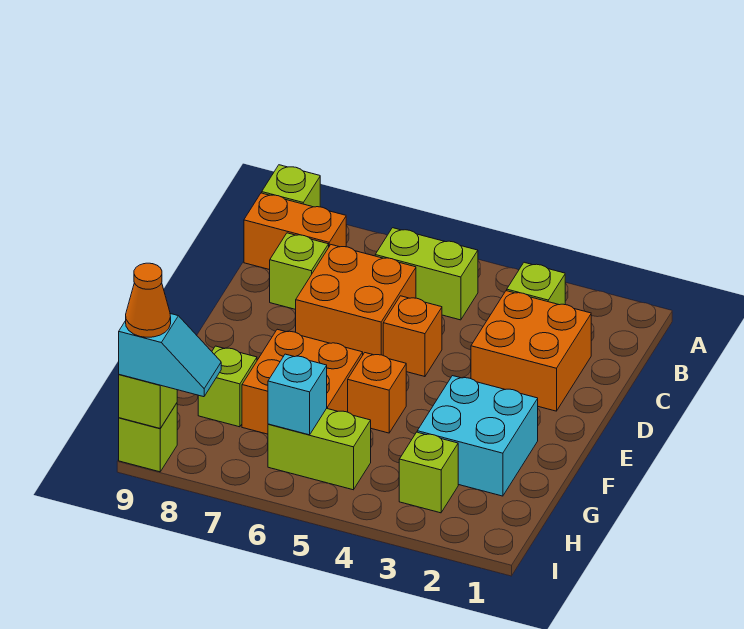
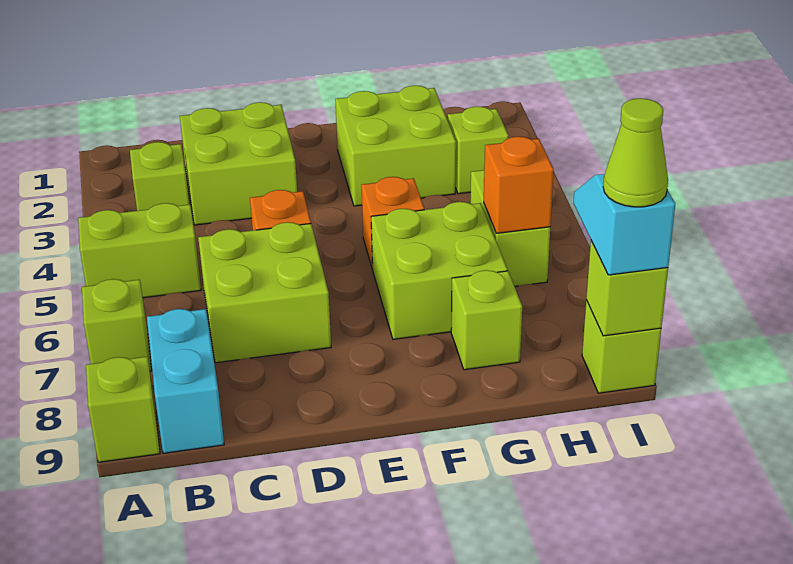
lime 1x2 brick [375,228,478,320] -> lime 1x2 brick turned to [78,203,201,298]
orange 1x2 brick [244,193,346,270] -> cyan 1x2 brick [147,309,224,453]
orange 2x2 brick [471,291,591,411] -> lime 2x2 brick [180,102,297,225]
orange 2x2 brick [296,245,416,355] -> lime 2x2 brick [198,222,331,363]
lime 1x1 brick [270,233,329,309] -> lime 1x1 brick moved to [82,279,152,371]
cyan 2x2 brick [417,376,538,496] -> lime 2x2 brick [335,86,456,206]
orange 2x2 brick [242,329,363,434] -> lime 2x2 brick [371,202,508,339]
cyan 1x1 brick [268,354,327,435] -> orange 1x1 brick [484,137,554,233]
orange 1x1 cone [126,263,171,337] -> lime 1x1 cone [603,98,668,207]

